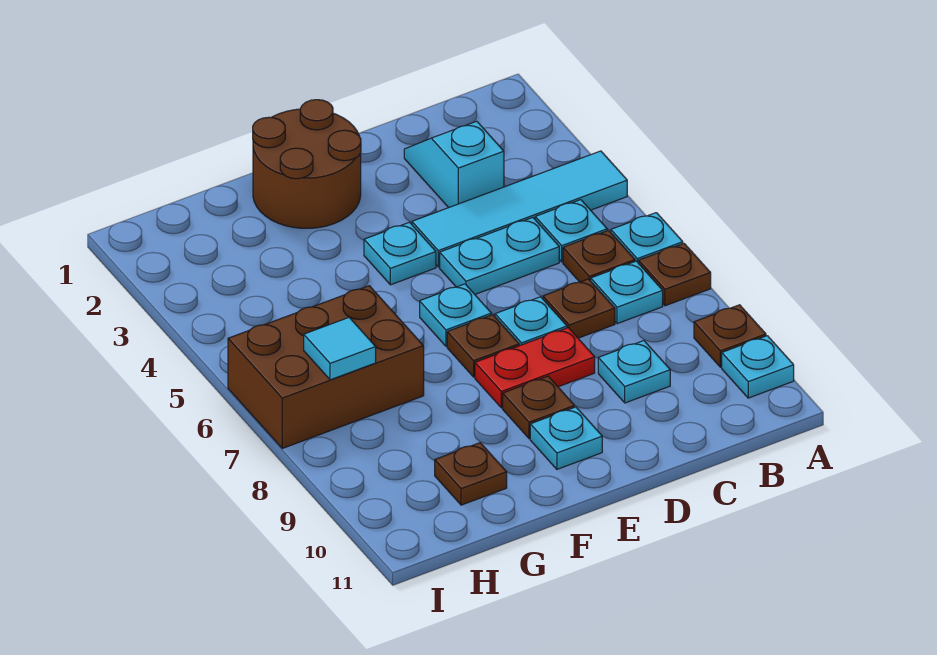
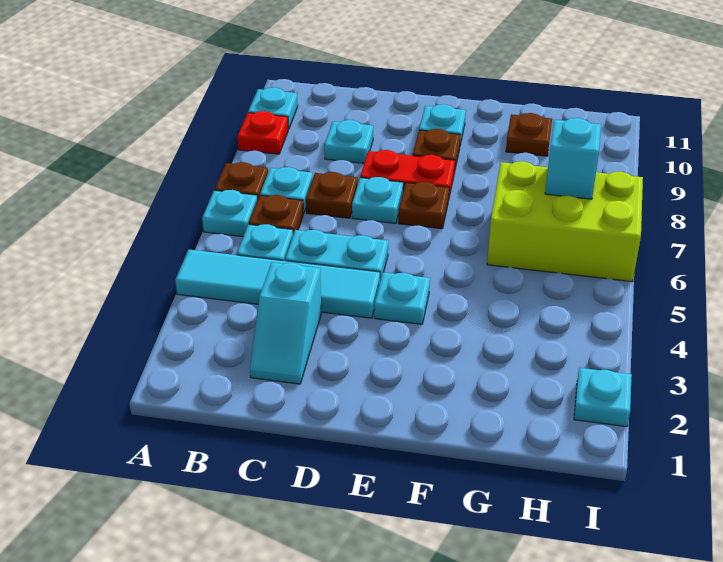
brown 1x1 plate [694,305,766,367] -> red 1x1 plate [238,111,288,154]
brown 2x2 round brick [253,100,361,228] -> none
cyan 1x1 plate [420,284,491,346] -> cyan 1x1 plate moved to [574,368,632,427]
brown 2x3 brick [228,286,424,448] -> lime 2x3 brick [487,161,643,282]
cyan 1x1 tile [304,318,376,380] -> cyan 1x1 brick [545,118,601,199]

